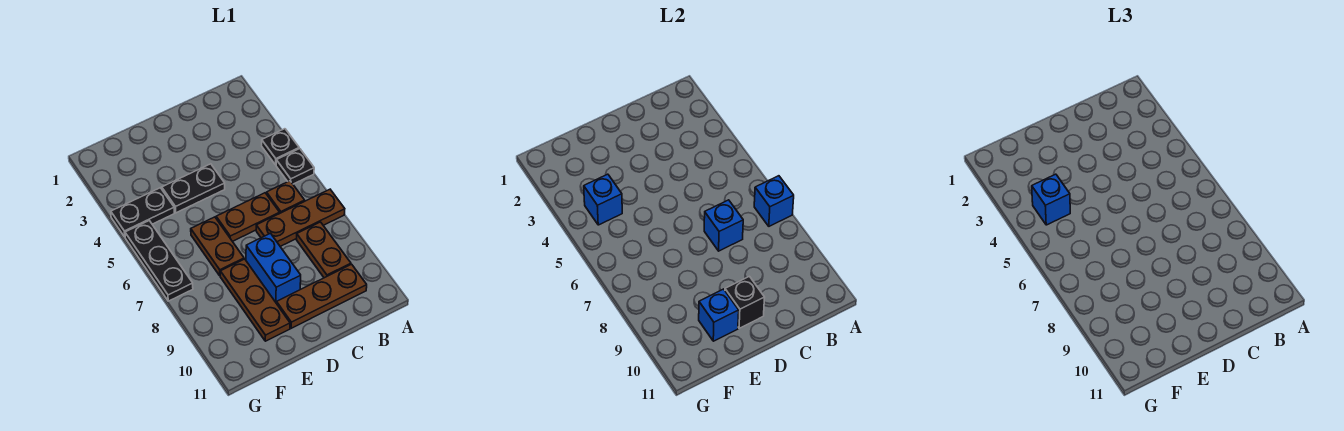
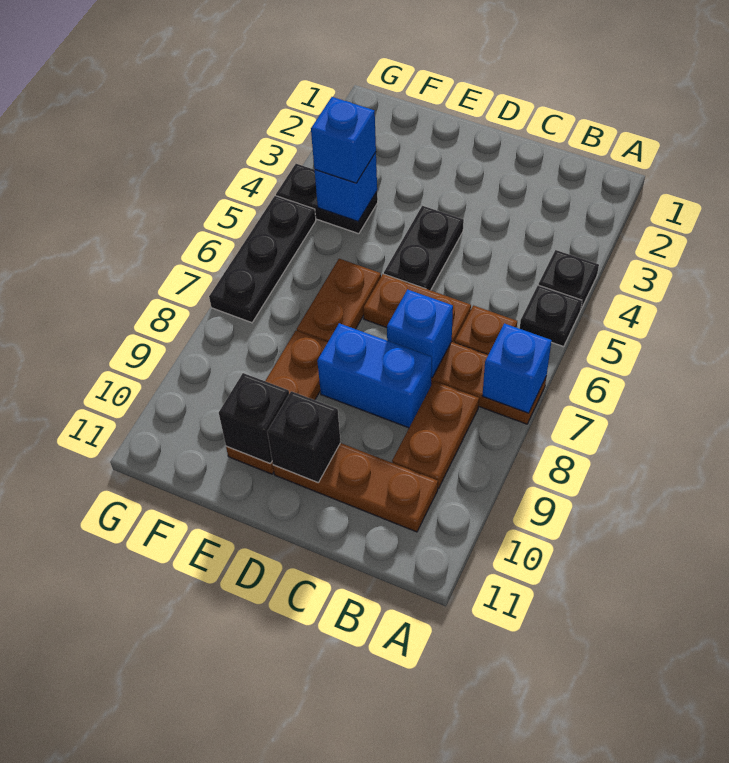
black 1x2 plate [162,164,225,213] -> black 1x2 plate turned to [384,206,464,290]
blue 1x2 brick [246,233,301,304] -> blue 1x2 brick turned to [317,323,432,428]
blue 1x1 brick [699,289,739,341] -> black 1x1 brick [219,373,289,464]

